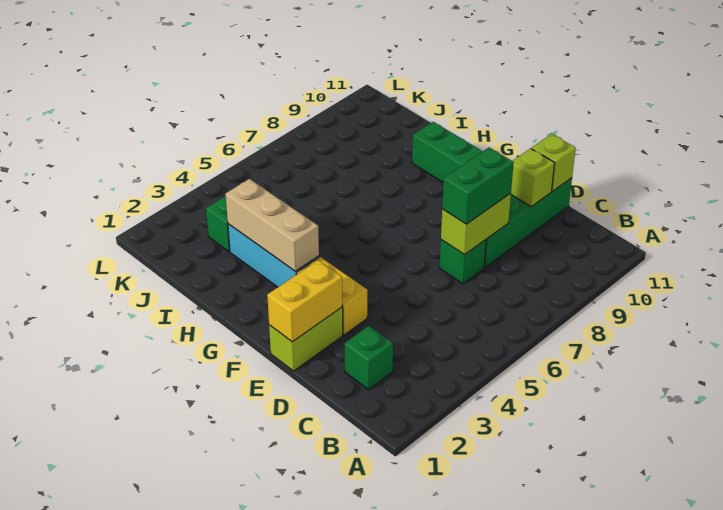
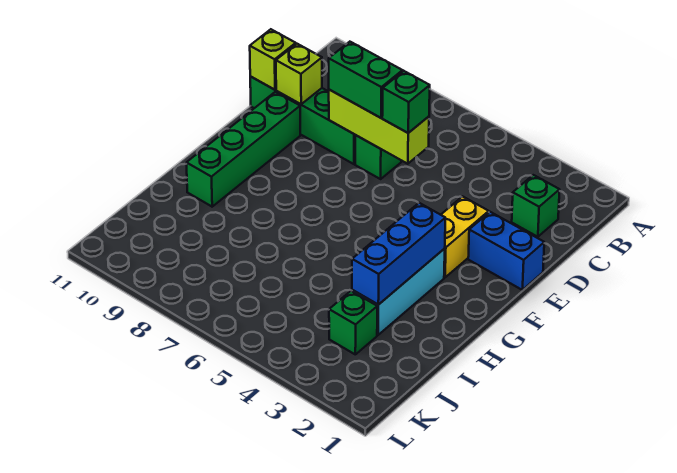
none -> green 1x1 brick [382,71,430,133]
lime 1x2 brick [441,193,511,255] -> lime 1x3 brick [329,90,429,164]
lime 1x2 brick [269,307,343,371] -> blue 1x2 brick [468,212,544,290]
yellow 1x2 brick [267,260,342,342] -> none
tan 1x3 brick [226,179,319,271] -> blue 1x3 brick [352,203,445,305]

